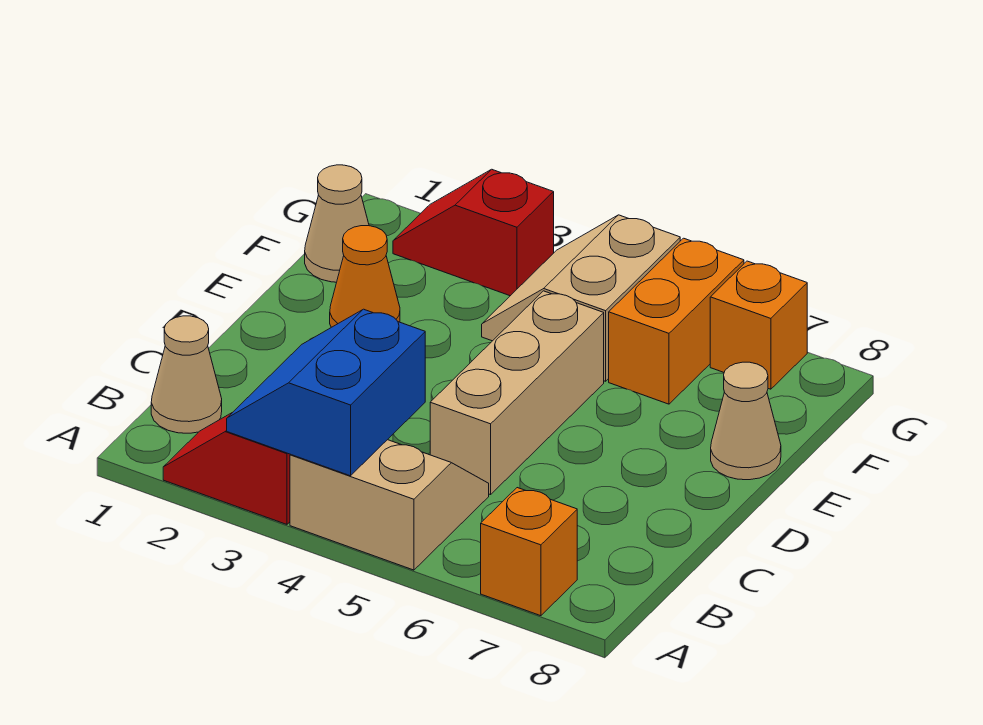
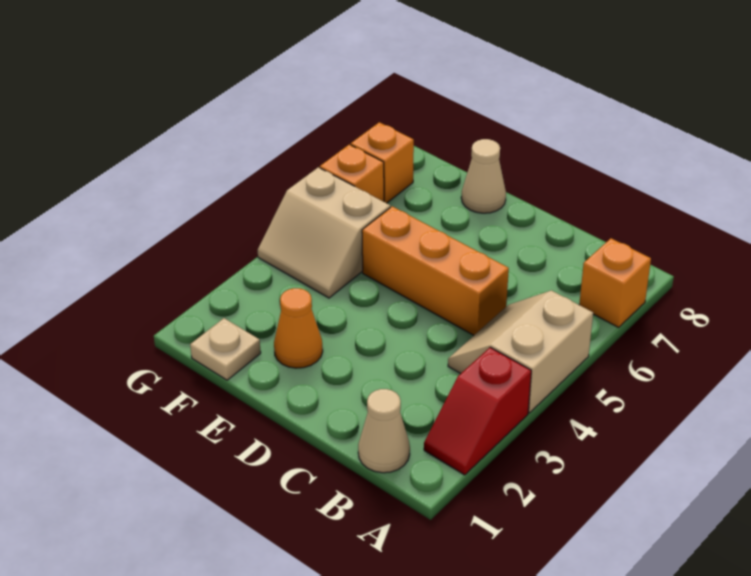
blue 2x2 slope [227,309,425,476] -> none
tan 1x3 brick [430,291,604,495] -> orange 1x3 brick [362,206,509,335]
tan 1x1 cone [305,165,369,282] -> tan 1x1 plate [190,318,261,380]
orange 1x2 brick [609,238,744,404] -> orange 1x1 brick [320,144,384,202]
red 1x2 slope [393,169,554,296] -> none

